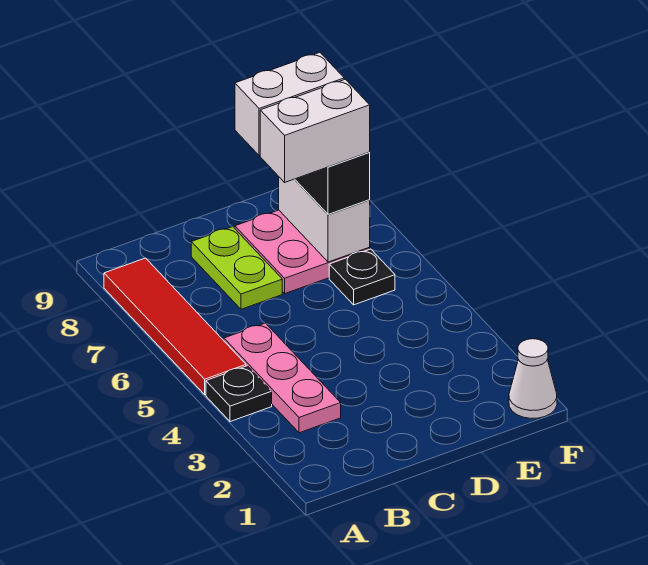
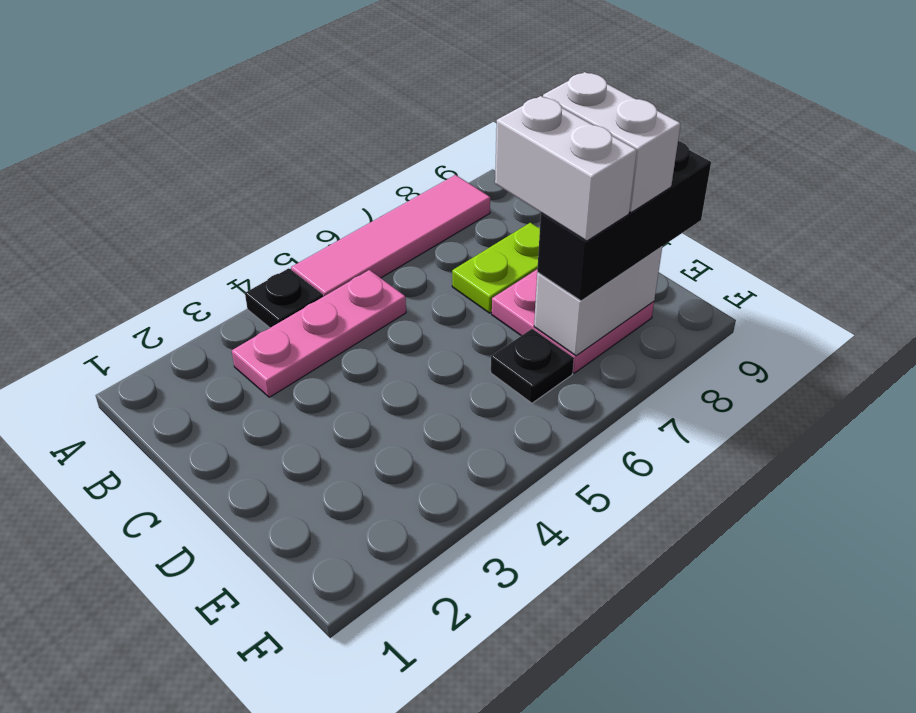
red 1x4 tile [104,258,246,394] -> pink 1x4 tile [291,175,490,297]
white 1x1 cone [509,339,557,418] -> none

